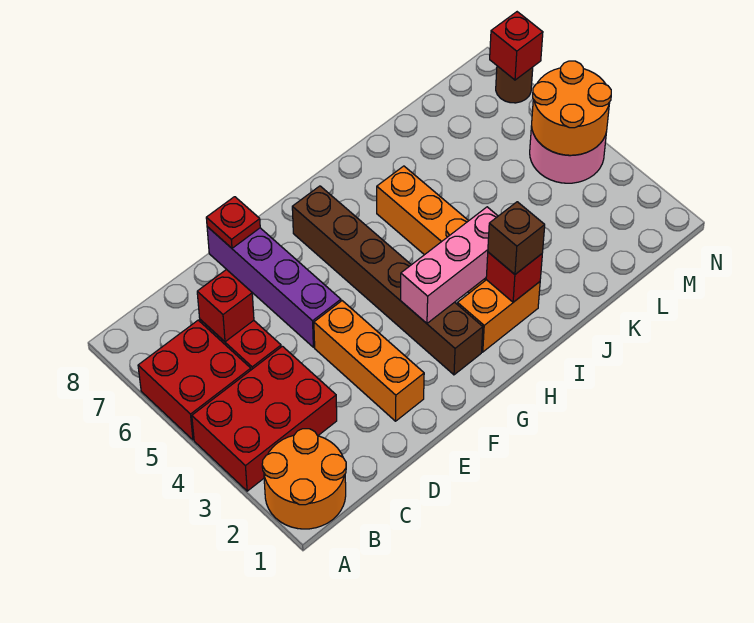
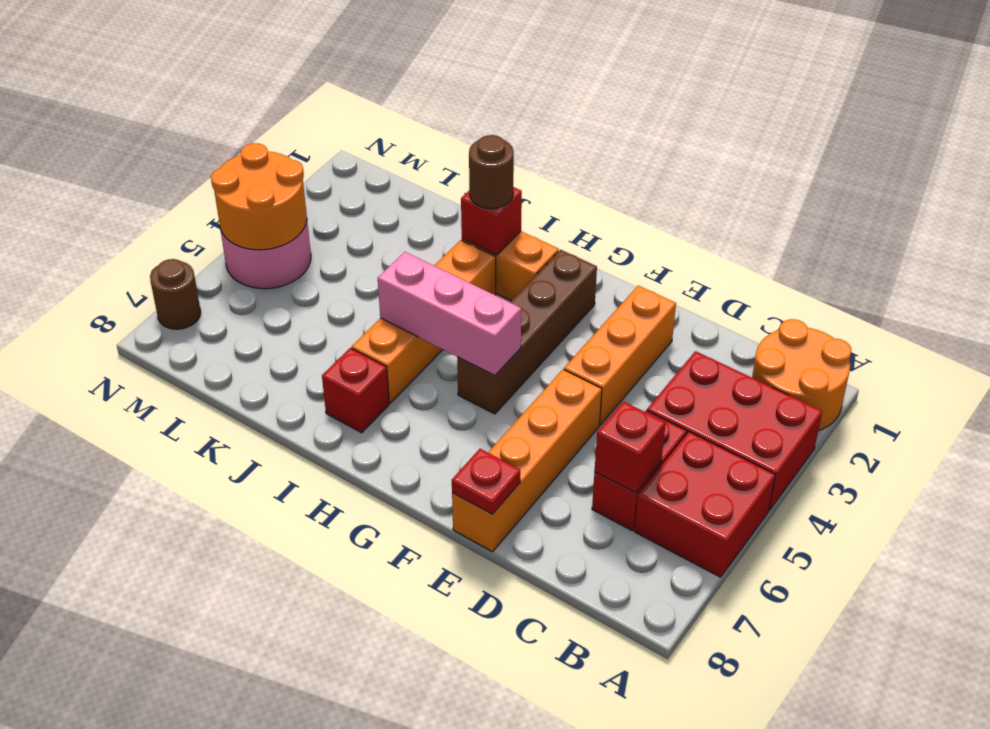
purple 1x4 brick [207,227,341,347] -> orange 1x4 brick [452,370,602,552]
brown 1x6 brick [292,186,483,375] -> brown 1x4 brick [457,250,597,414]
pink 1x3 brick [401,207,498,323] -> pink 1x3 brick moved to [378,252,521,375]
brown 1x1 brick [488,202,545,274] -> brown 1x1 round brick [469,135,514,209]
red 1x1 brick [490,12,543,80] -> red 1x1 brick moved to [322,348,389,433]

